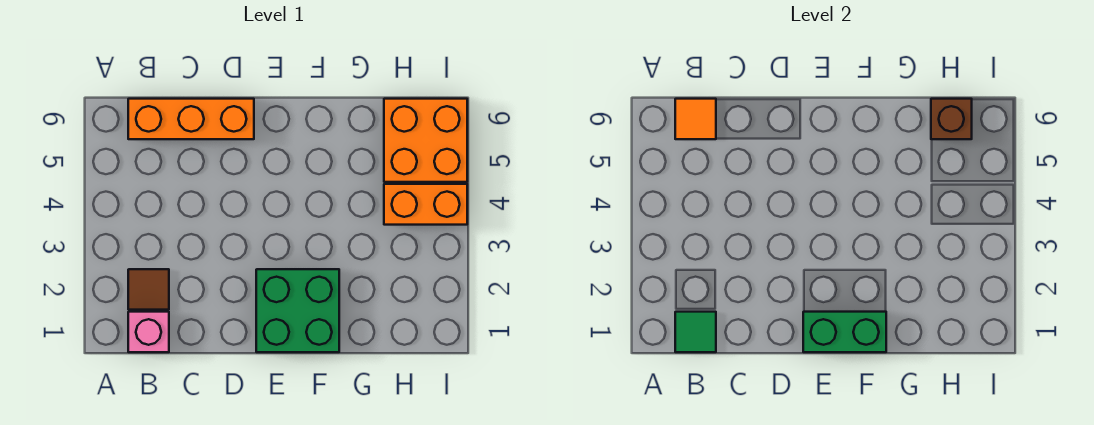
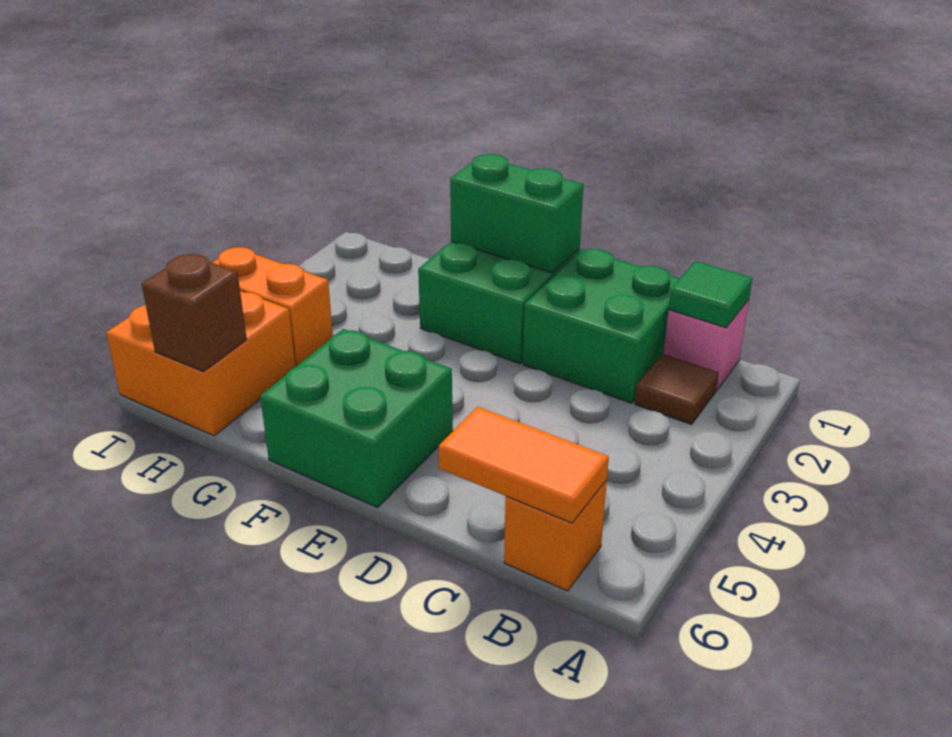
orange 1x3 brick [128,99,254,139] -> orange 1x1 brick [504,480,607,591]
orange 1x1 tile [675,99,716,139] -> orange 1x2 tile [439,407,609,523]
none -> green 2x2 brick [523,249,680,403]
none -> green 2x2 brick [260,329,453,507]

